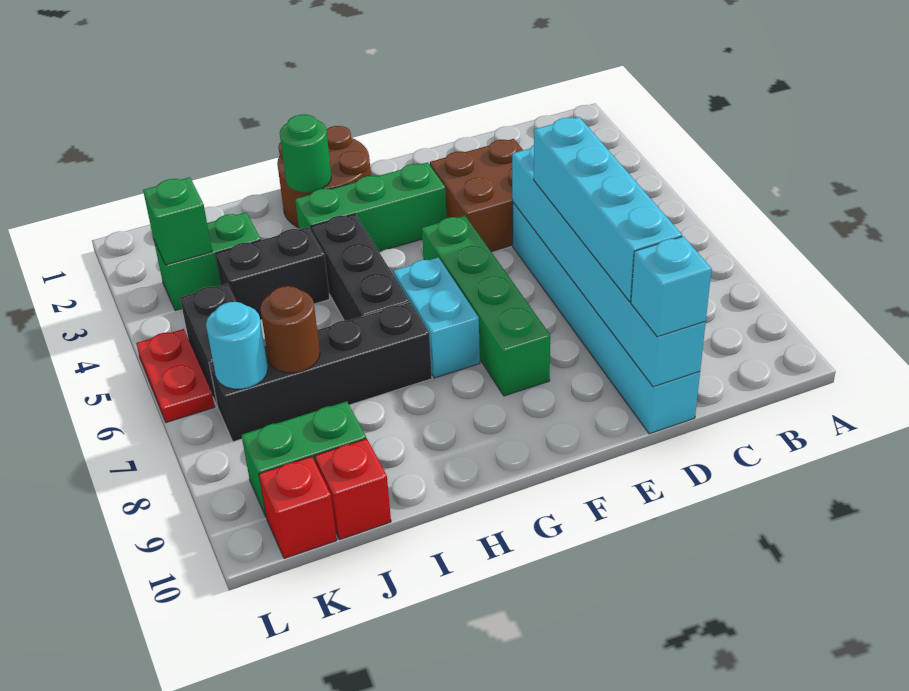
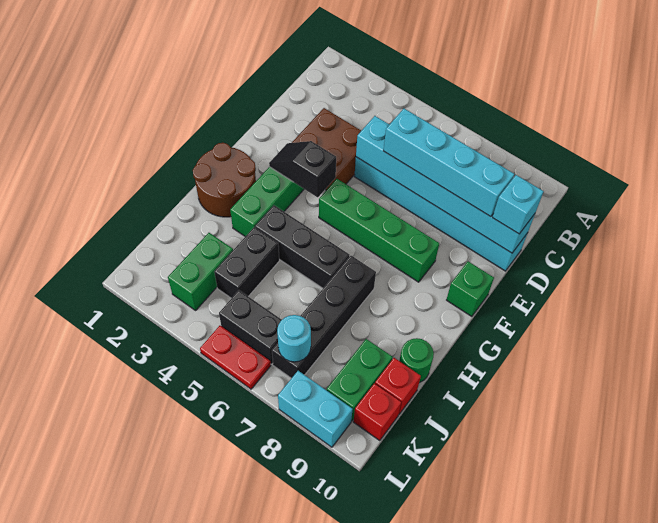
none -> black 1x2 slope [269,141,336,197]
cyan 1x2 brick [393,257,480,378] -> cyan 1x2 brick moved to [278,371,353,447]
green 1x1 round brick [280,114,331,192] -> green 1x1 round brick moved to [399,338,434,382]
brown 1x1 round brick [260,286,320,373] -> none
green 1x1 brick [143,177,212,265] -> green 1x1 brick moved to [447,261,494,317]

